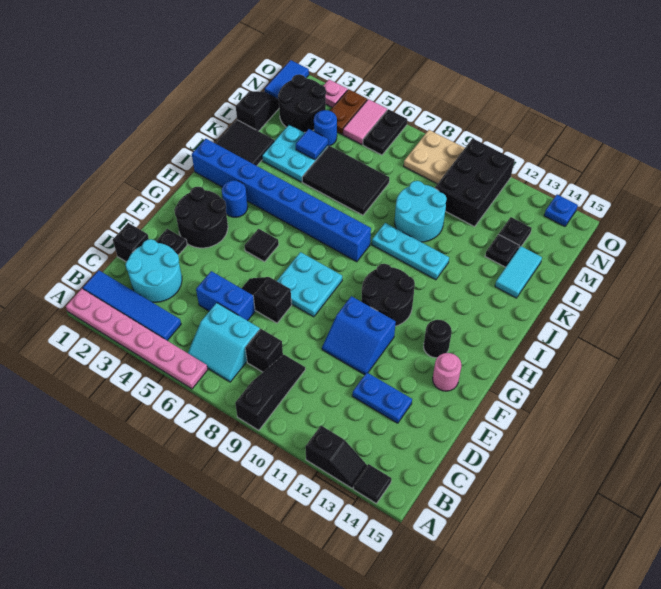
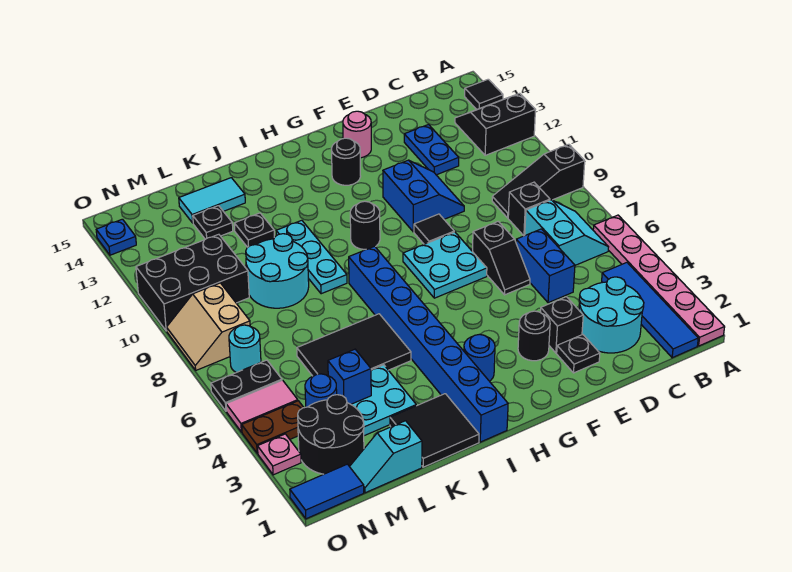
black 1x2 slope [305,426,367,488] -> black 2x2 slope [455,93,535,155]
black 1x1 brick [113,223,149,262] -> black 1x1 brick moved to [540,297,583,353]
black 2x2 round brick [174,187,228,248] -> black 1x1 round brick [518,311,550,361]
black 1x1 tile [244,229,279,262] -> black 1x1 tile moved to [414,214,454,244]
black 2x2 round brick [361,264,415,326] -> black 1x1 round brick [350,201,380,249]
black 2x3 tile [302,146,389,215] -> black 2x3 tile turned to [297,314,411,376]
black 1x2 slope [236,91,279,131] -> cyan 1x2 slope [350,421,422,493]
blue 1x1 tile [296,129,328,160] -> blue 1x1 brick [328,349,371,404]
black 1x1 plate [499,217,532,247] -> black 1x1 plate moved to [234,213,274,247]
none -> cyan 1x1 round brick [229,325,261,373]
tan 2x2 plate [404,130,465,184] -> tan 2x2 slope [167,283,250,370]

